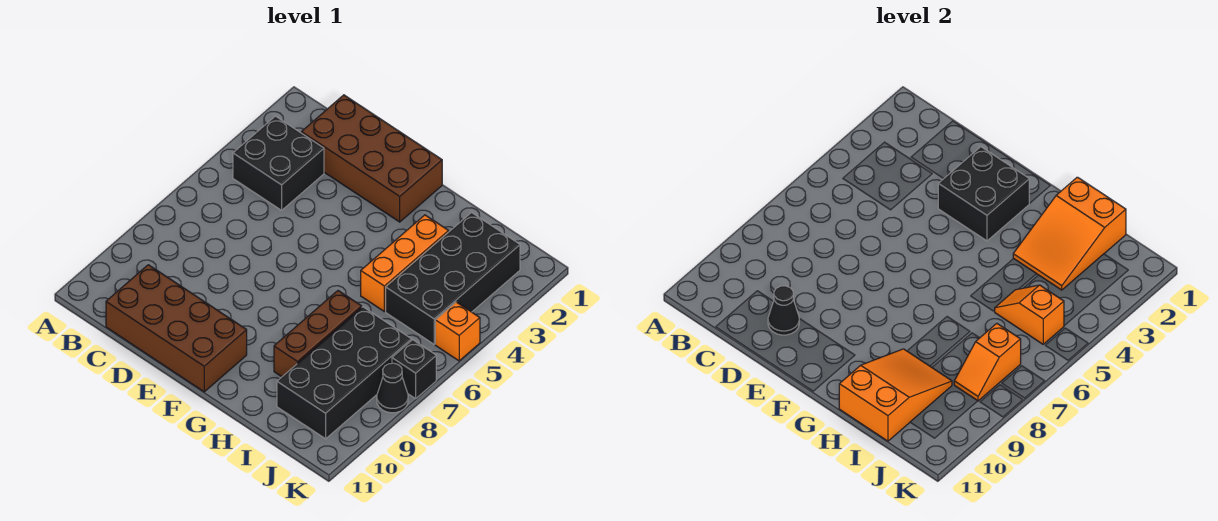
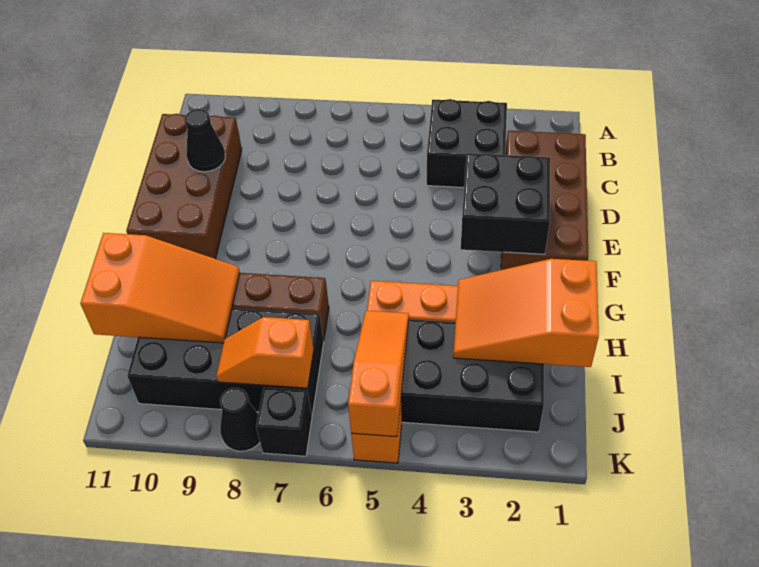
orange 1x2 slope [995,285,1064,344] -> orange 1x3 slope [348,311,409,437]

